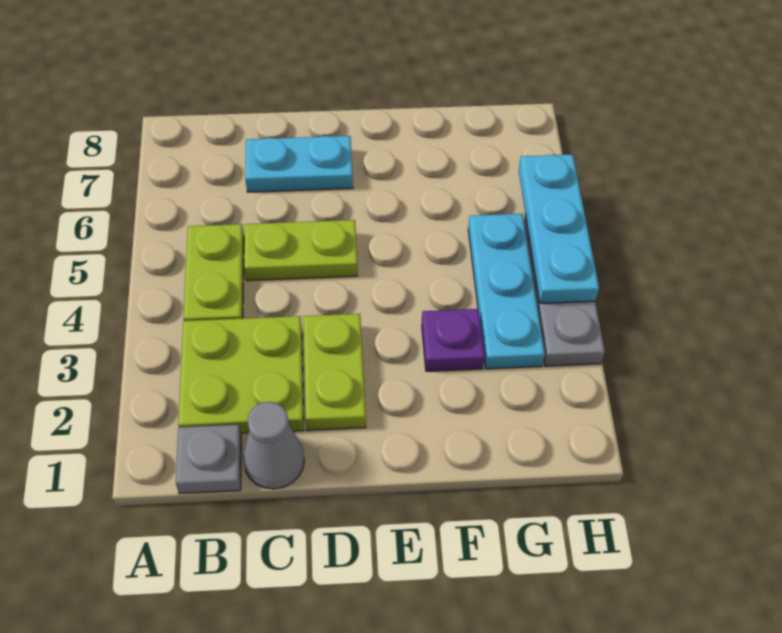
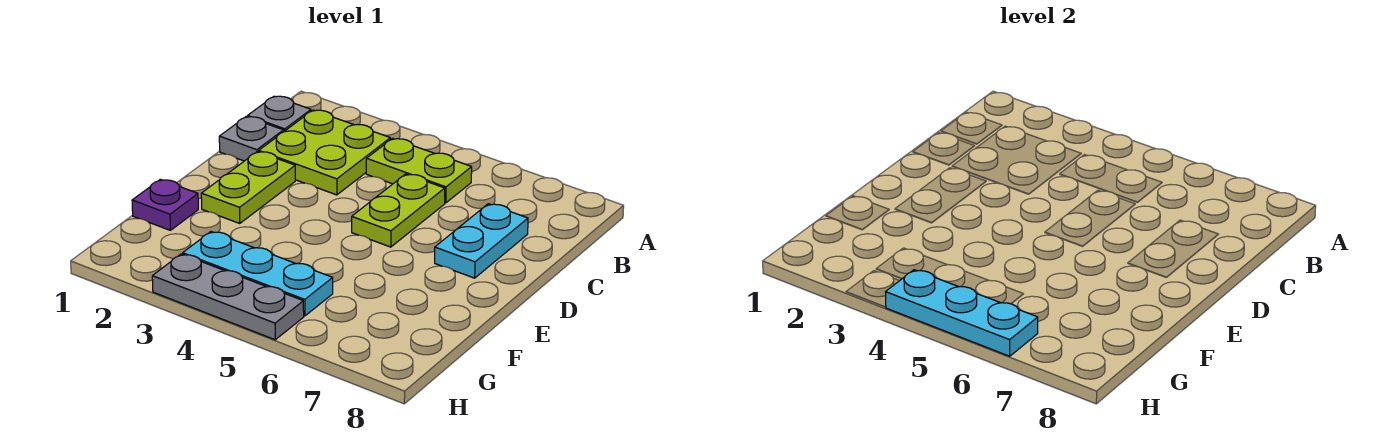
grey 1x1 cone [243,402,304,489] -> grey 1x1 plate [219,117,284,161]
lime 1x2 plate [303,314,366,430] -> lime 1x2 plate turned to [201,152,295,224]
purple 1x1 plate [422,309,485,371] -> purple 1x1 plate moved to [132,179,198,230]

